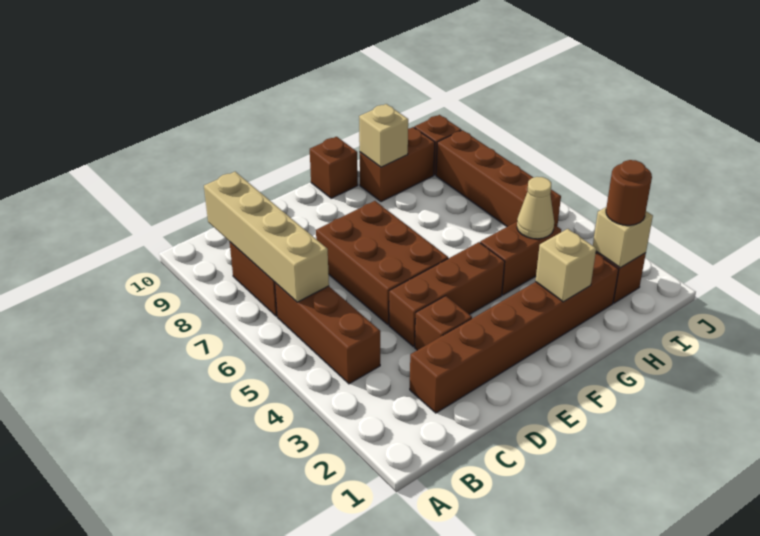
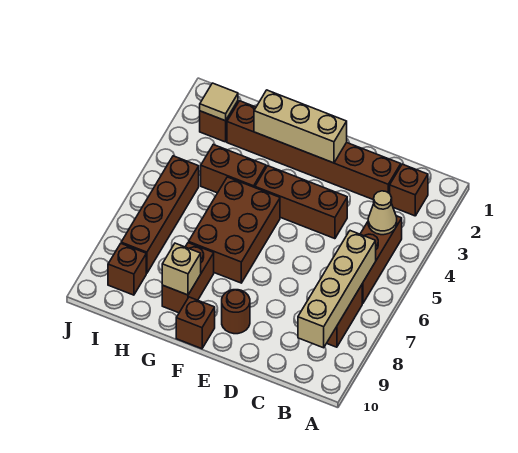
brown 1x1 brick [415,296,472,350] -> brown 1x1 brick moved to [390,164,428,216]
brown 2x3 brick [316,201,448,324] -> brown 2x3 brick moved to [189,177,280,283]
tan 1x1 brick [535,229,596,302] -> tan 1x3 brick [254,90,347,163]
brown 1x2 brick [359,127,435,202] -> brown 1x2 brick turned to [162,243,214,313]
tan 1x1 cone [517,177,554,239] -> tan 1x1 cone moved to [368,191,397,235]
tan 1x1 brick [593,207,653,268] -> tan 1x1 tile [200,83,238,121]
brown 1x1 round brick [606,160,652,225] -> brown 1x1 round brick moved to [222,290,250,334]

